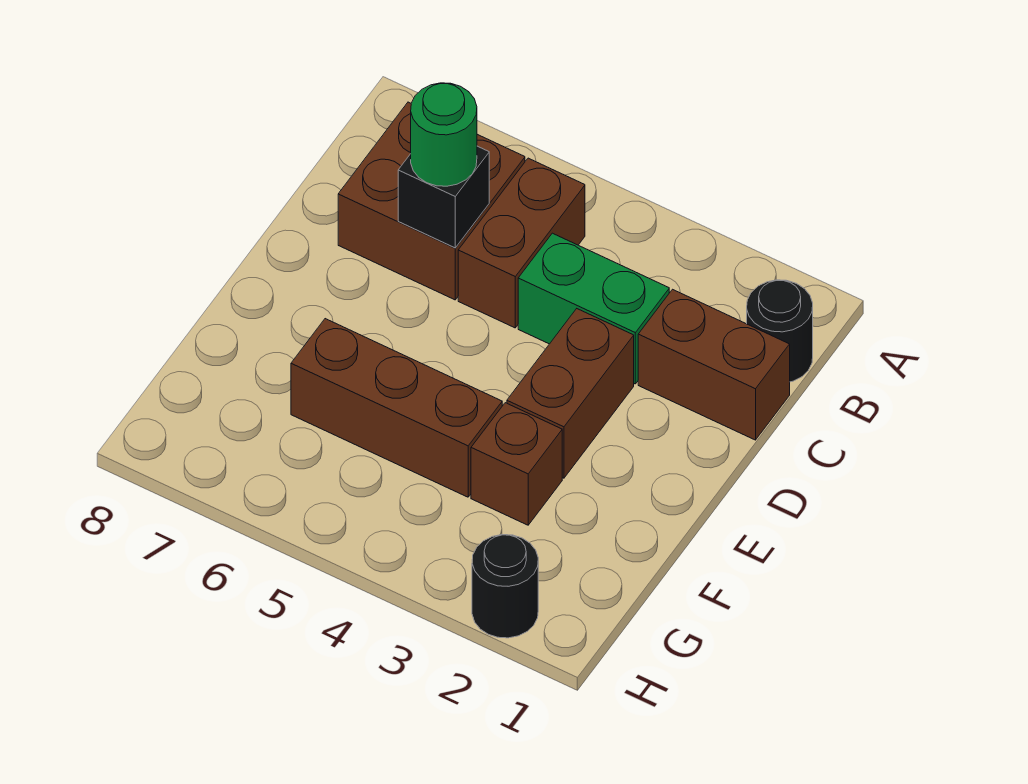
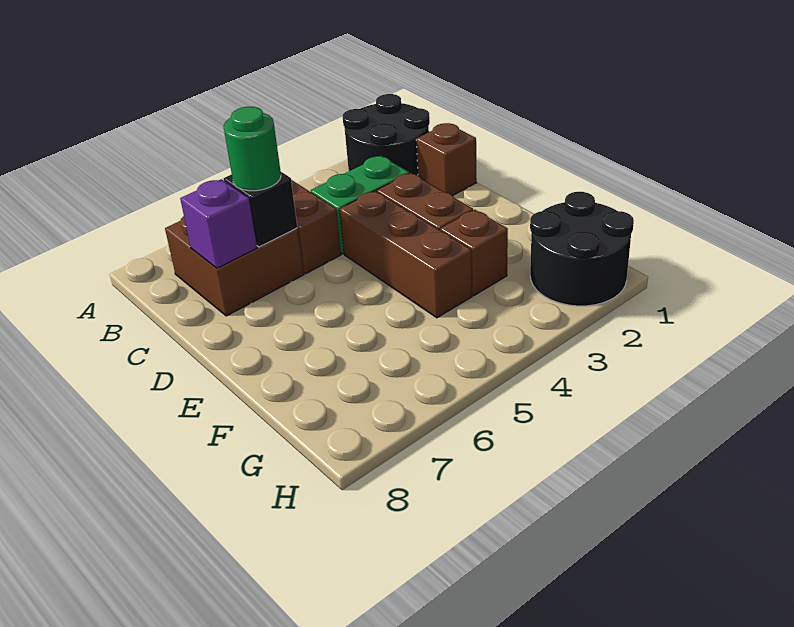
black 1x1 round brick [747,280,813,382] -> black 2x2 round brick [343,94,430,175]
brown 1x2 brick [638,289,790,440] -> brown 1x1 brick [416,123,477,196]
none -> purple 1x1 brick [180,179,257,268]
brown 1x3 brick [291,319,502,497] -> brown 1x3 brick turned to [340,191,472,318]
black 1x1 round brick [472,535,538,638] -> black 2x2 round brick [530,192,634,306]

